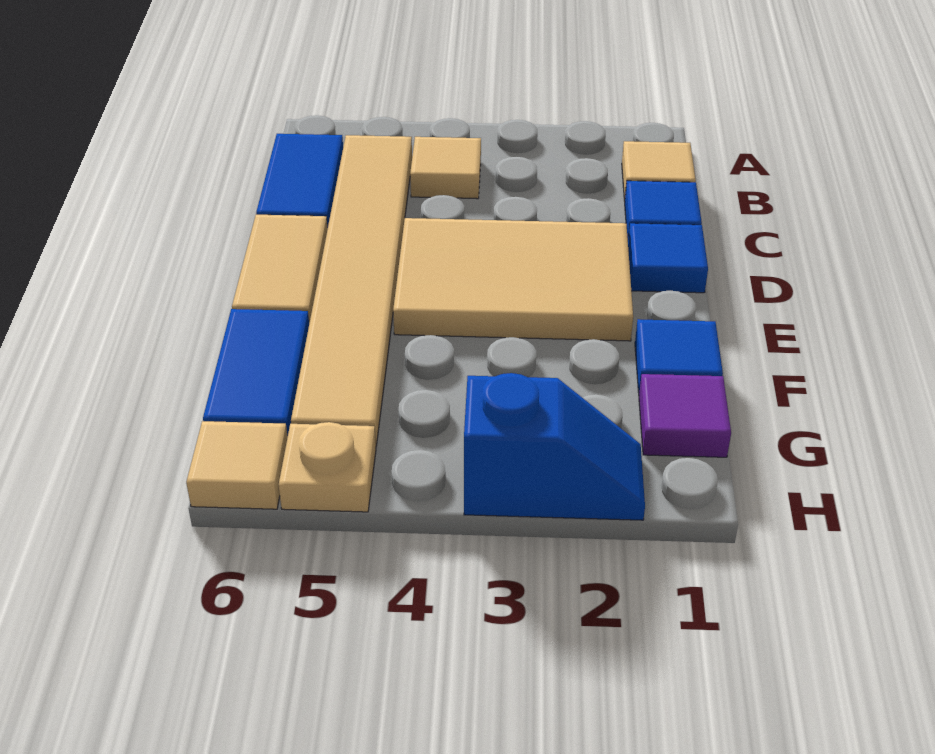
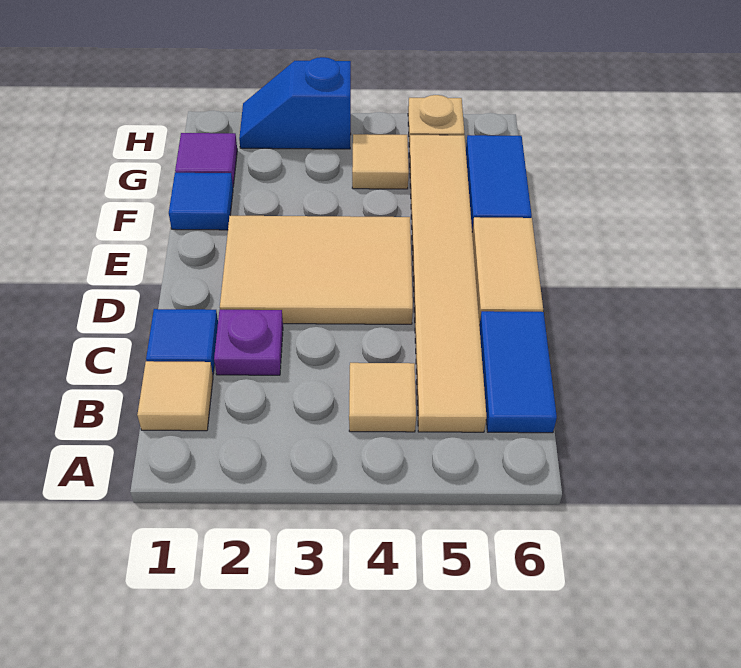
none -> purple 1x1 plate [214,310,283,375]
blue 1x1 tile [628,223,708,293] -> none
tan 1x1 tile [186,421,288,509] -> tan 1x1 tile moved to [352,134,409,189]

